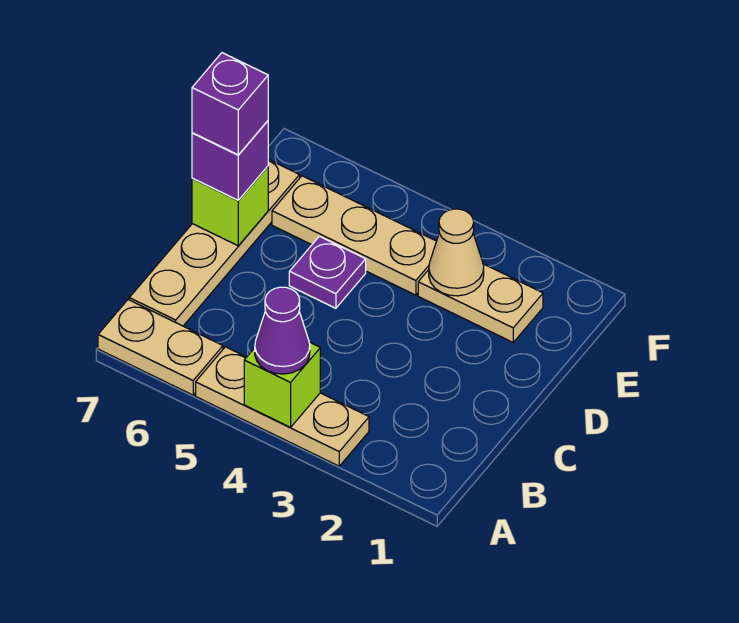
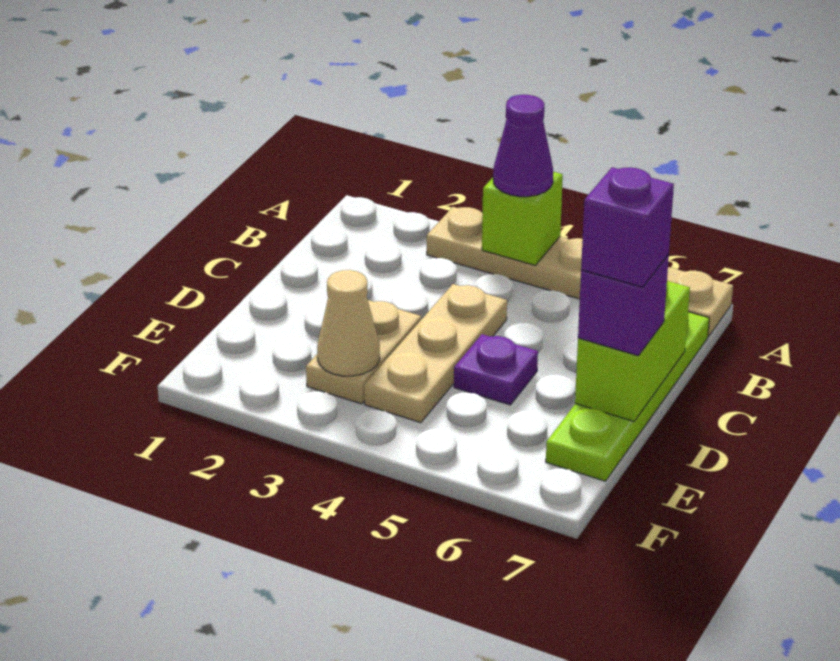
tan 1x4 plate [129,159,300,326] -> lime 1x4 plate [546,312,709,481]
lime 1x1 brick [192,166,268,246] -> lime 1x2 brick [575,280,690,421]
tan 1x2 plate [418,264,543,342] -> tan 1x2 plate turned to [306,300,421,404]
tan 1x3 plate [272,176,436,295] -> tan 1x3 plate turned to [364,284,507,423]

